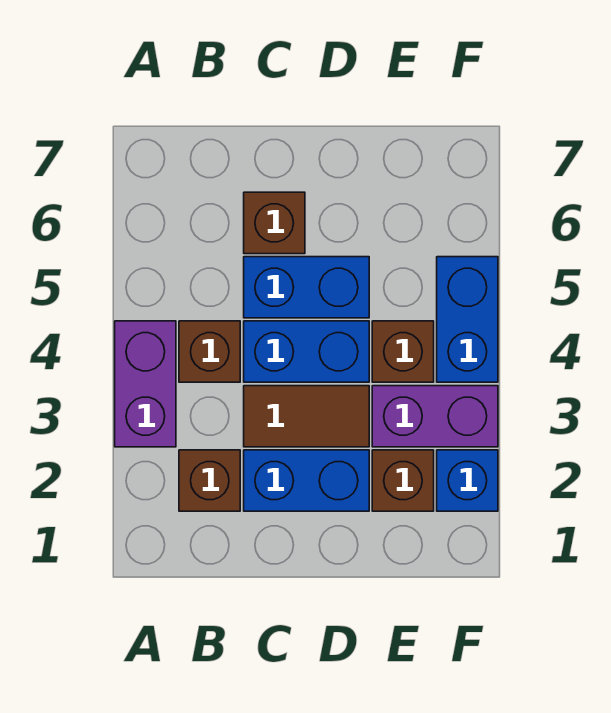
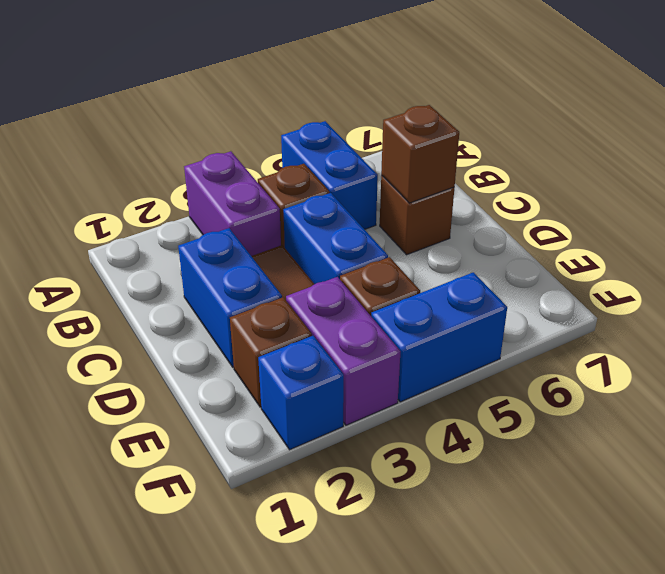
purple 1x2 brick [115,321,176,447] -> purple 1x2 brick turned to [184,151,281,256]
brown 1x1 brick [179,450,240,511] -> brown 1x1 brick moved to [381,105,459,203]
blue 1x2 brick [244,257,369,318] -> blue 1x2 brick moved to [281,121,378,229]

